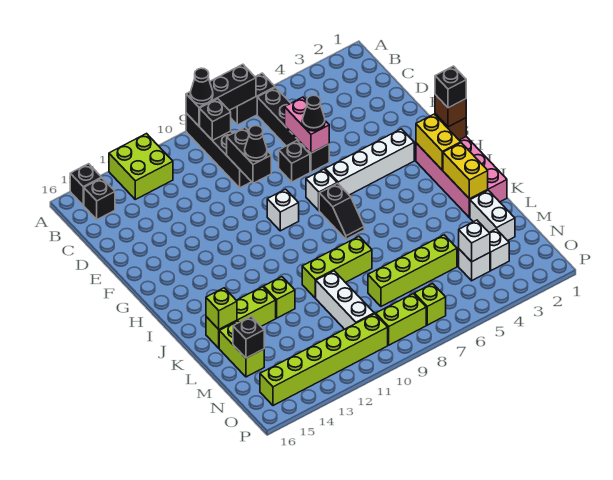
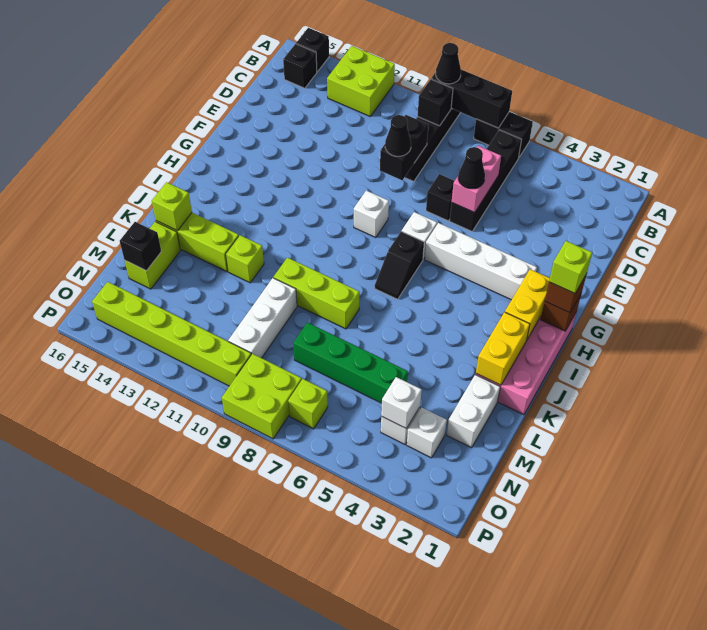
black 1x1 brick [435,66,466,108] -> lime 1x1 brick [549,241,592,293]
lime 1x4 brick [368,235,457,306] -> green 1x4 brick [293,322,408,403]
lime 1x2 brick [376,294,426,345] -> lime 2x2 brick [222,354,302,439]

